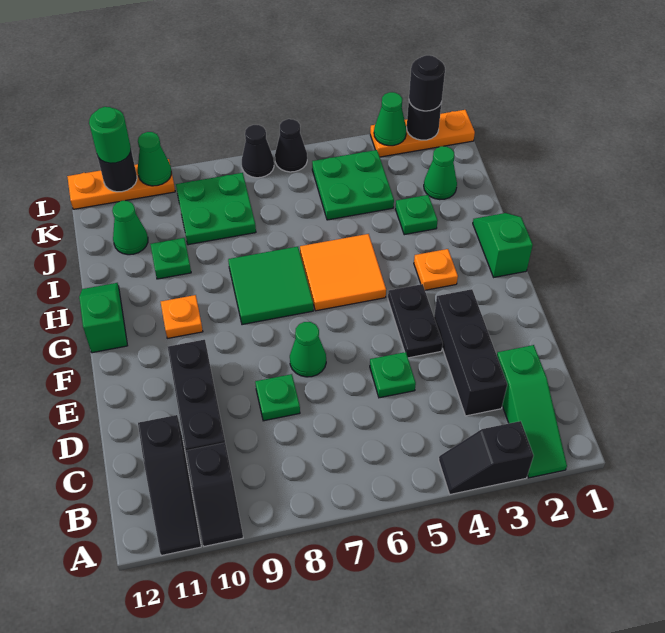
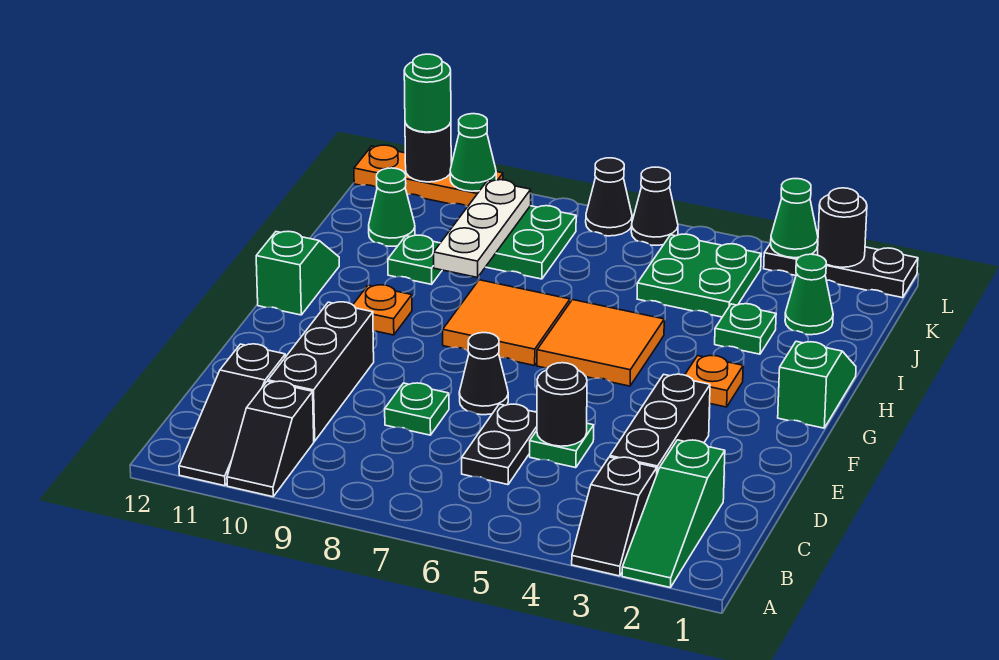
black 1x2 slope [439,421,534,494] -> black 1x2 slope turned to [572,457,657,576]
black 1x2 plate [388,284,443,358] -> black 1x2 plate moved to [462,404,537,485]
green 1x1 cone [290,322,326,377] -> black 1x1 cone [459,333,508,415]
green 2x2 tile [228,247,313,325] -> orange 2x2 tile [443,280,570,366]
none -> white 1x3 plate [434,180,531,277]
orange 1x3 plate [370,110,475,157] -> black 1x3 plate [764,243,918,298]
black 1x1 round brick [409,55,445,111] -> black 1x1 round brick moved to [537,363,587,446]

